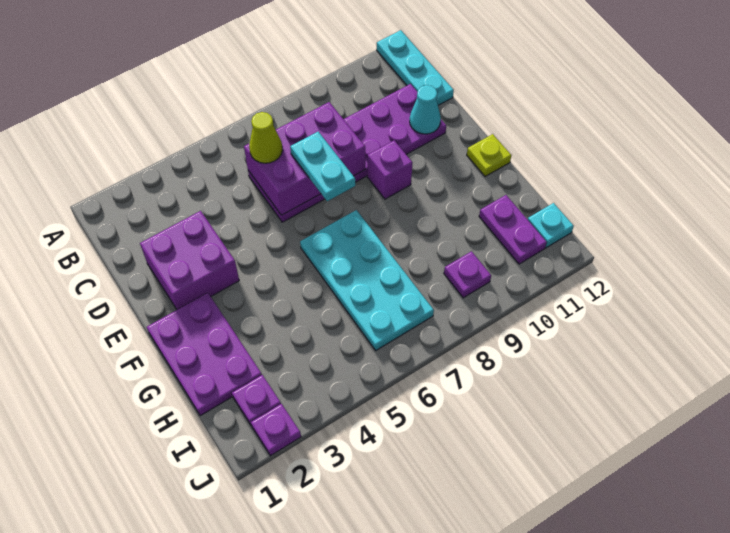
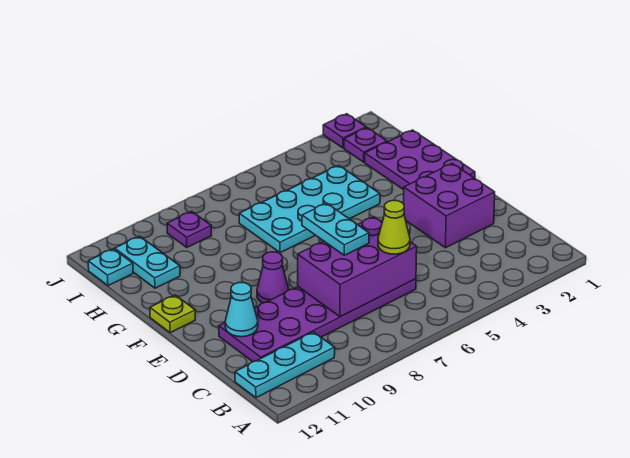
cyan 1x3 plate [377,30,454,105] -> cyan 1x3 plate turned to [235,332,335,398]
purple 1x1 brick [367,141,412,199] -> purple 1x1 cone [257,252,289,303]
cyan 2x4 plate [300,210,434,350] -> cyan 2x4 plate turned to [239,166,380,253]
purple 1x2 plate [479,195,547,264] -> cyan 1x2 plate [115,236,180,288]

